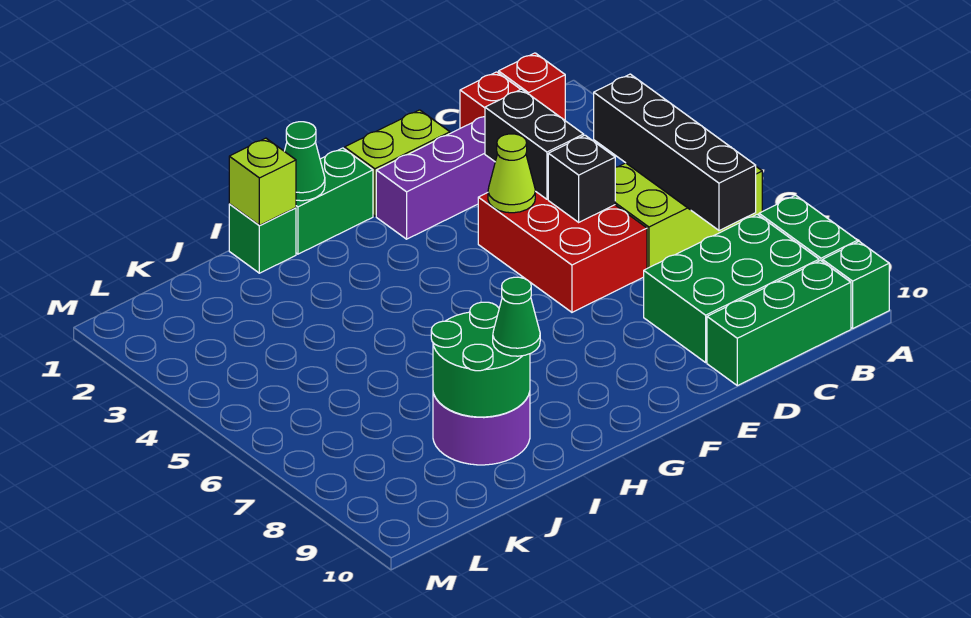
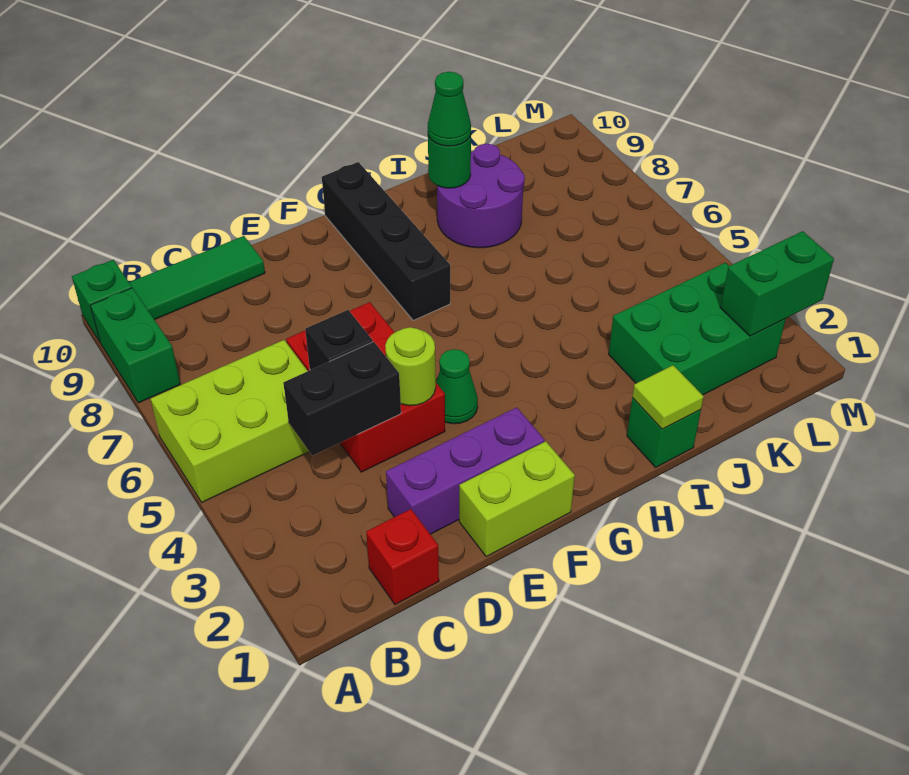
red 1x1 brick [499,53,565,120] -> none
black 1x4 brick [594,74,756,231] -> black 1x4 brick moved to [322,162,450,321]
green 2x3 brick [644,214,819,362] -> green 2x3 brick moved to [609,263,786,395]
green 1x3 brick [707,260,851,386] -> green 1x3 tile [129,236,265,320]
black 1x2 brick [485,89,584,199] -> black 1x2 brick turned to [283,342,401,456]
lime 1x1 cone [488,134,535,213] -> lime 1x1 round brick [385,327,436,406]
green 1x2 brick [296,148,373,254] -> green 1x2 brick moved to [720,231,834,336]
green 1x1 cone [284,122,325,201] -> green 1x1 cone moved to [436,349,478,424]
lime 1x1 brick [229,138,296,226] -> lime 1x1 tile [632,365,704,429]
green 2x2 round brick [431,302,530,417] -> green 1x1 round brick [428,135,471,188]

